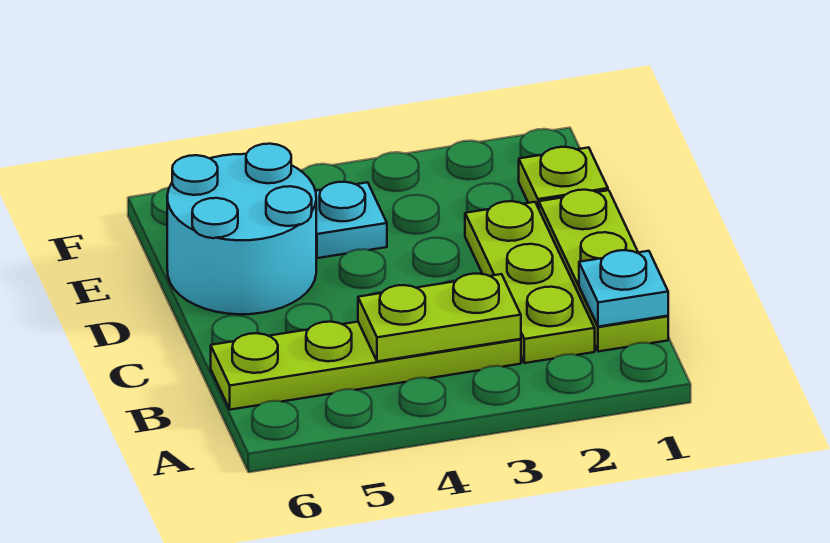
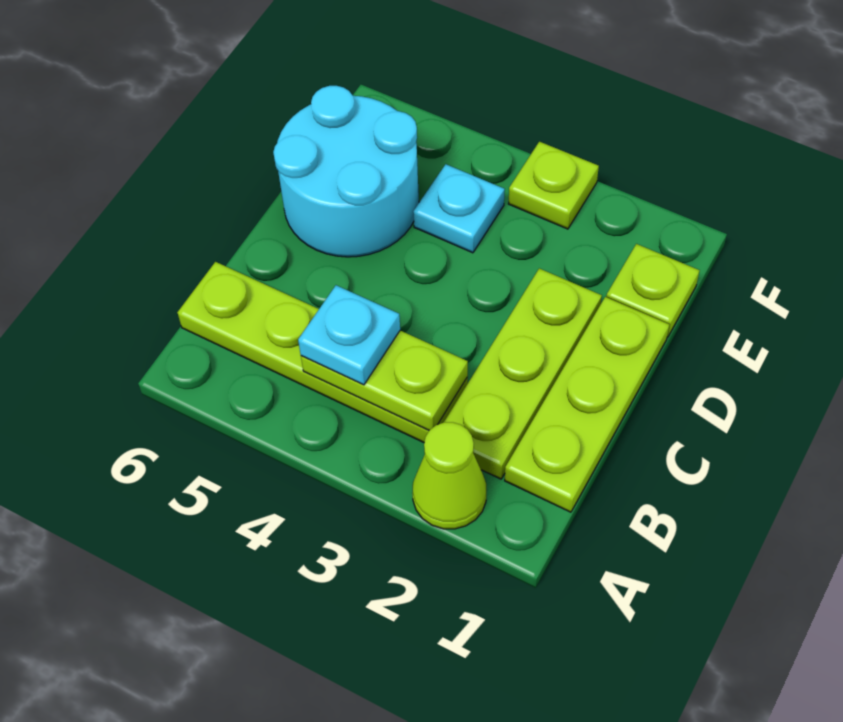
none -> lime 1x1 cone [412,422,486,529]
cyan 1x1 plate [579,250,668,327] -> cyan 1x1 plate moved to [298,285,400,385]
none -> lime 1x1 plate [508,142,599,229]

